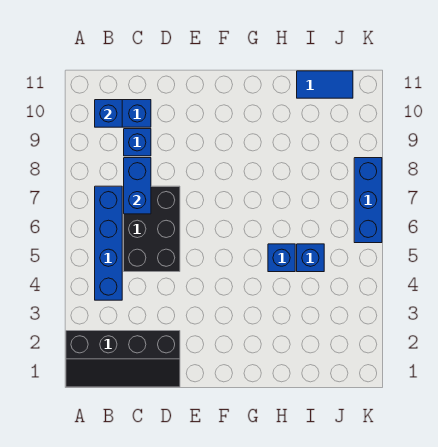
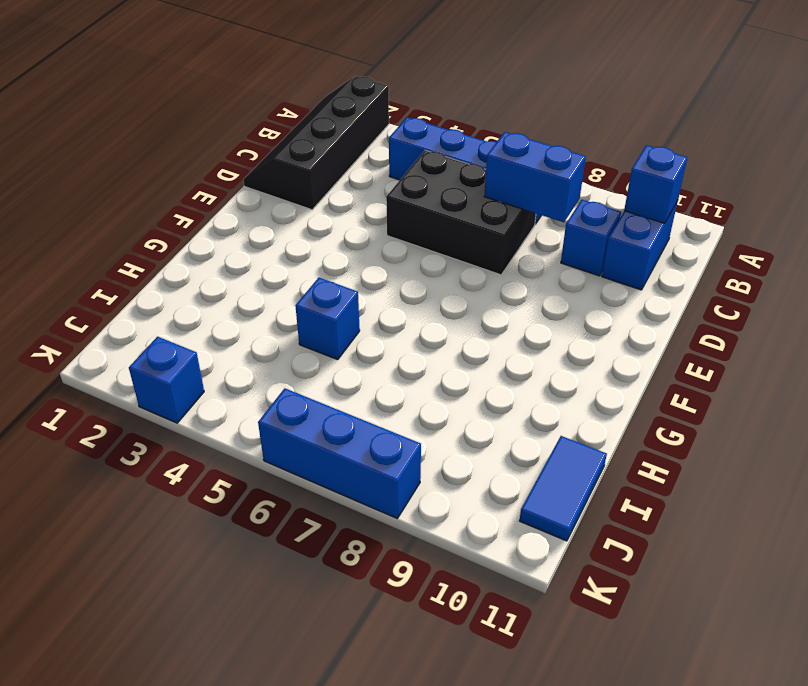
blue 1x1 brick [297,244,324,272] -> blue 1x1 brick moved to [129,337,204,423]

